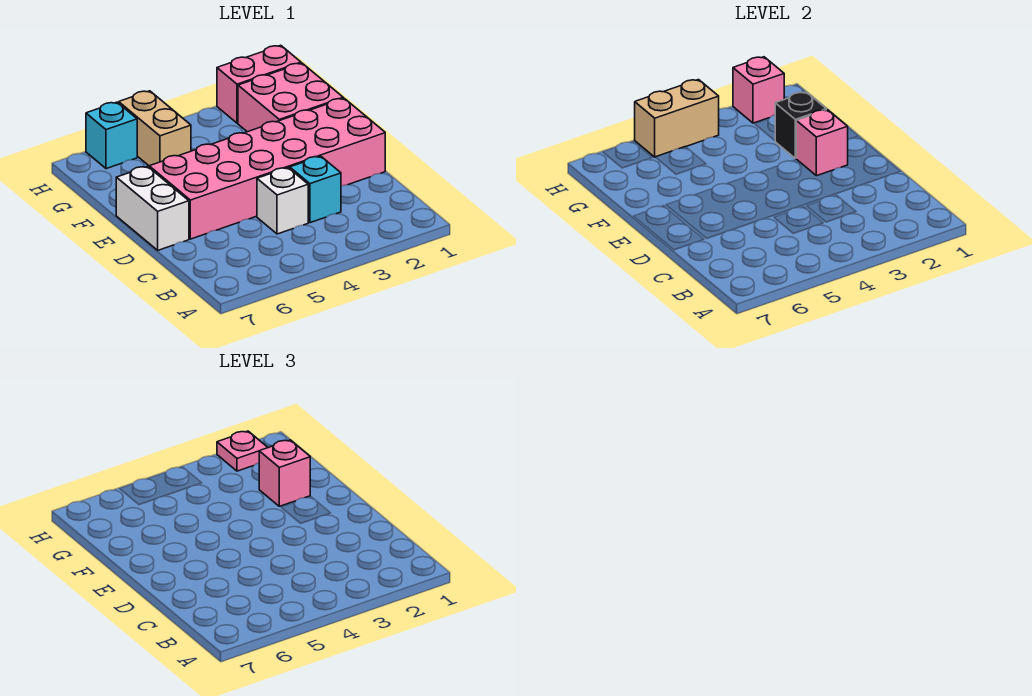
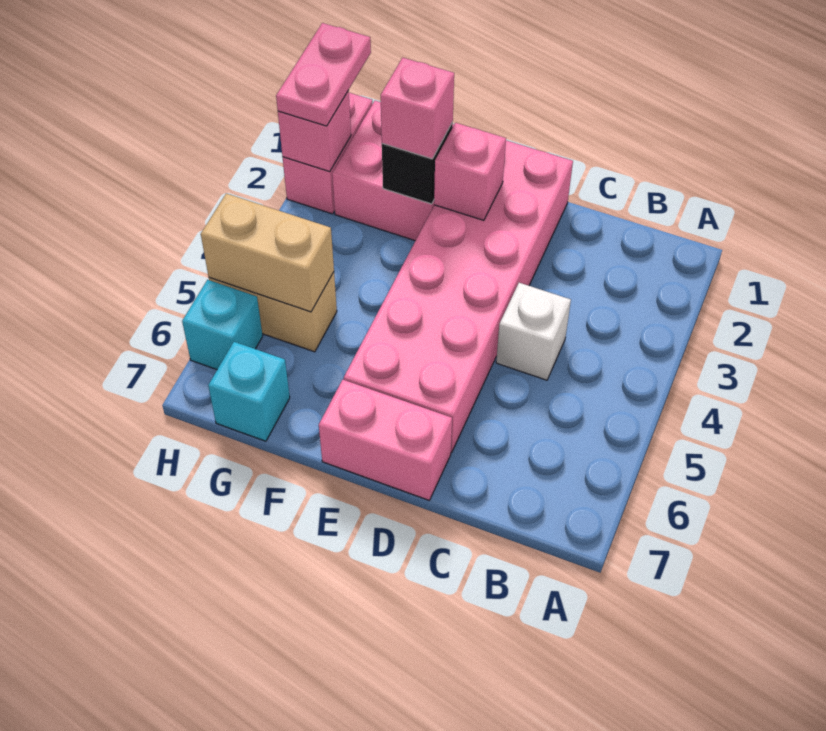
cyan 1x1 brick [290,156,341,223] -> cyan 1x1 brick moved to [208,342,290,441]
white 1x2 brick [116,166,189,250] -> pink 1x2 brick [319,380,452,500]
pink 1x1 plate [217,431,268,471] -> pink 1x2 plate [276,23,371,126]
tan 1x2 brick [635,80,719,157] -> tan 1x2 brick turned to [201,194,334,312]

